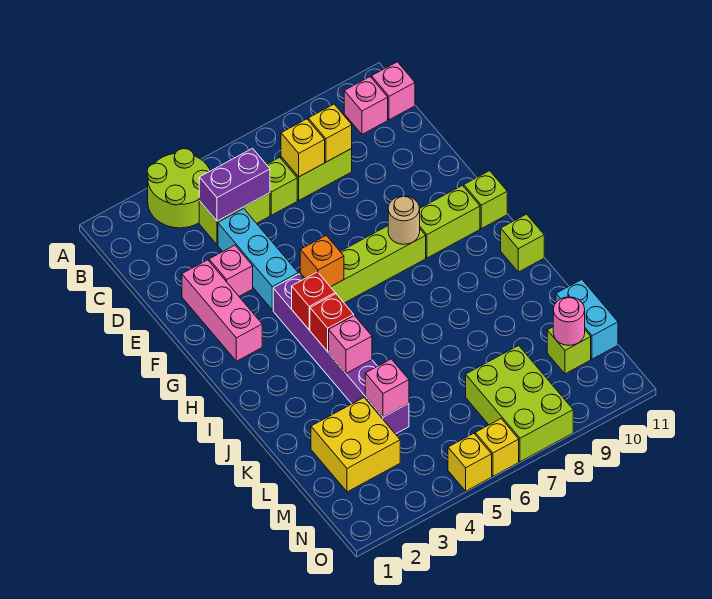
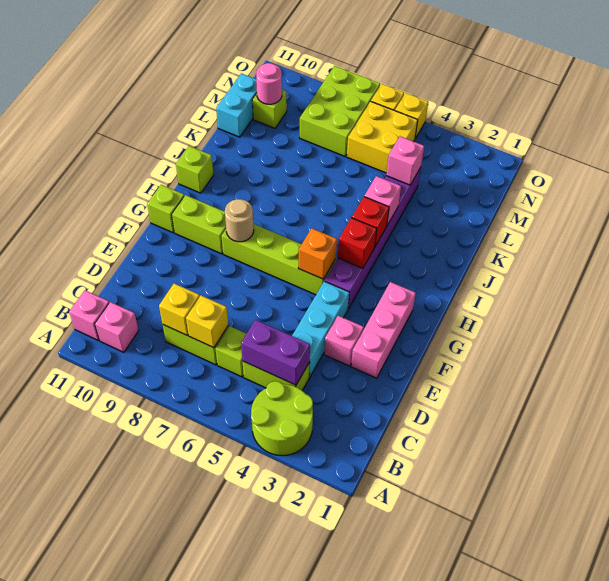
yellow 2x2 brick [311,398,400,492] -> yellow 2x2 brick moved to [347,101,418,173]

